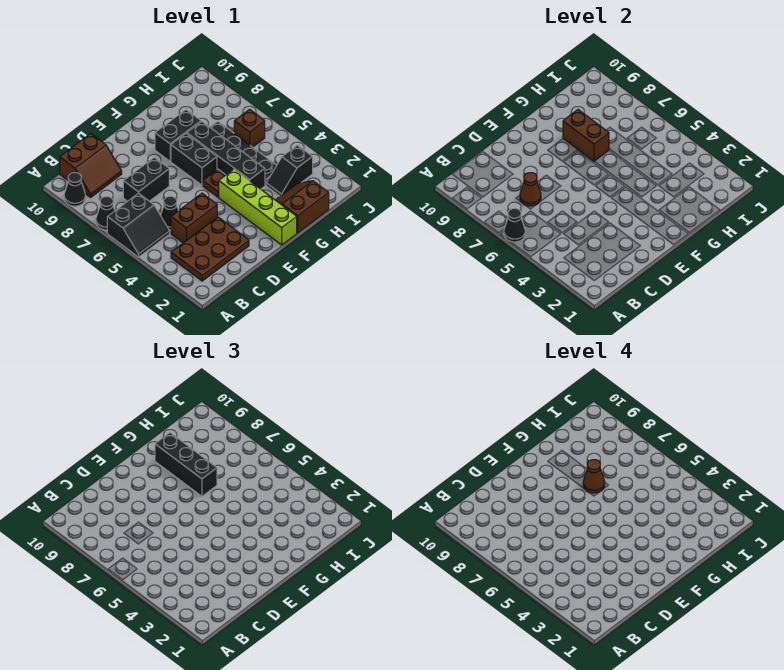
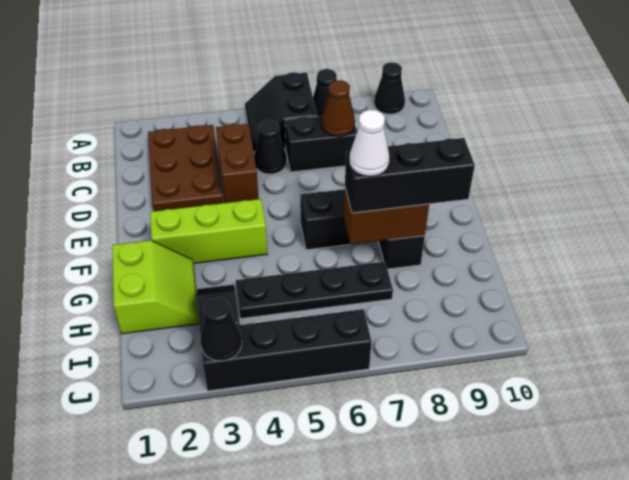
black 1x1 cone [504,208,525,242] -> black 1x1 cone moved to [200,298,242,361]
brown 2x2 slope [60,134,122,197] -> none
black 1x2 brick [123,157,169,201] -> black 1x2 brick turned to [285,116,357,172]
lime 1x4 brick [219,169,297,245] -> lime 1x3 brick [150,199,267,264]
brown 1x1 plate [203,169,225,197] -> none
brown 2x2 slope [276,181,329,233] -> lime 2x2 slope [112,240,199,334]
black 1x4 brick [187,122,265,189] -> black 1x4 brick moved to [200,309,372,391]
brown 1x1 cone [583,460,605,493] -> white 1x1 cone [349,110,389,176]
brown 1x1 brick [234,109,265,147] -> none

